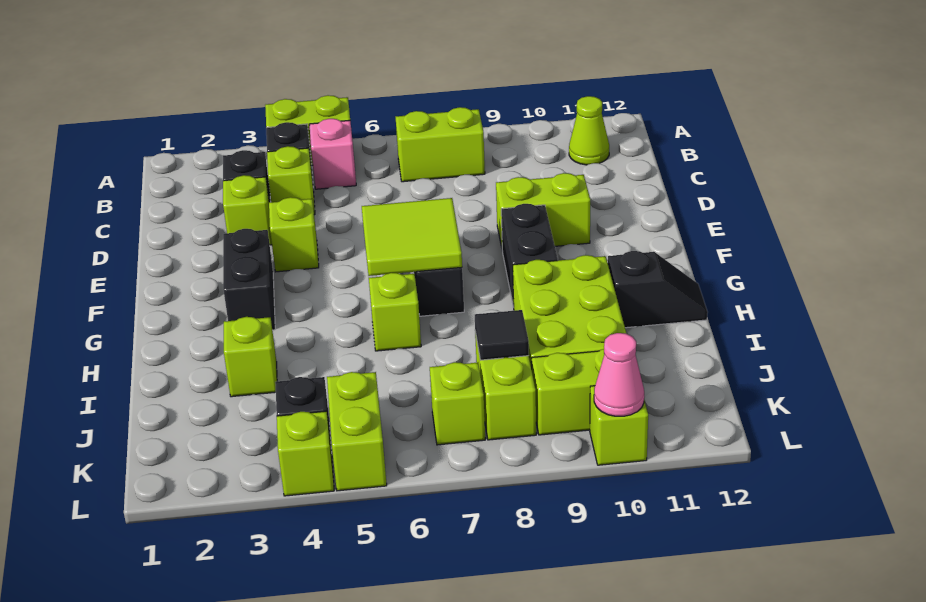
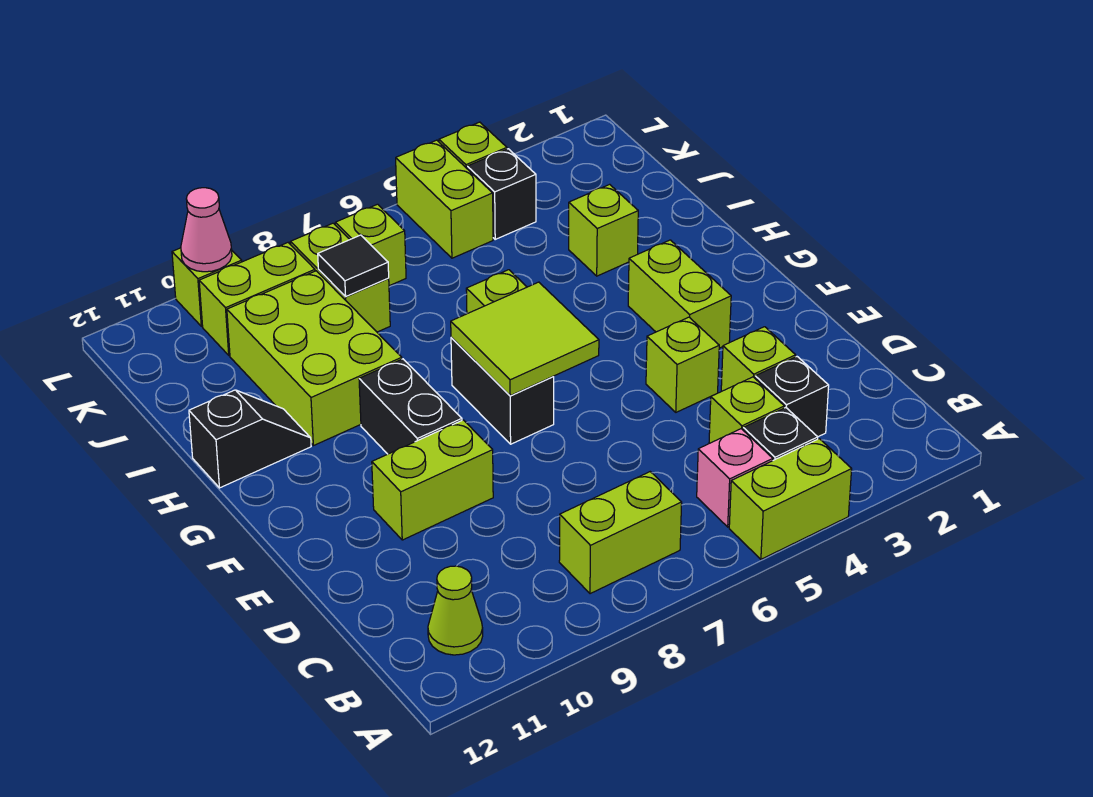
black 1x2 brick [223,229,275,330] -> lime 1x2 brick [628,240,731,348]
black 1x2 slope [608,251,708,328] -> black 1x2 slope turned to [189,390,311,488]

